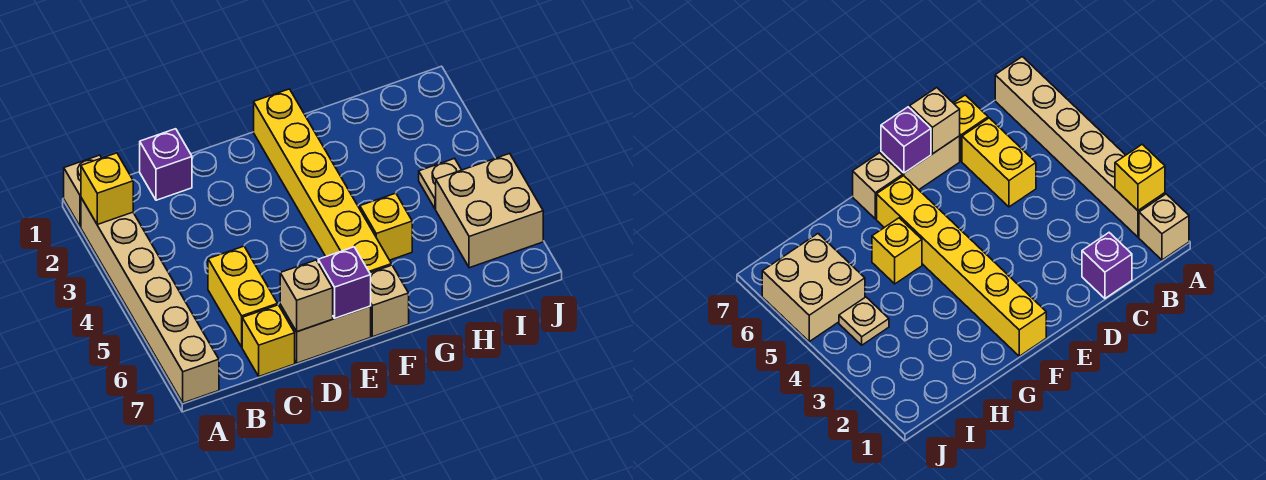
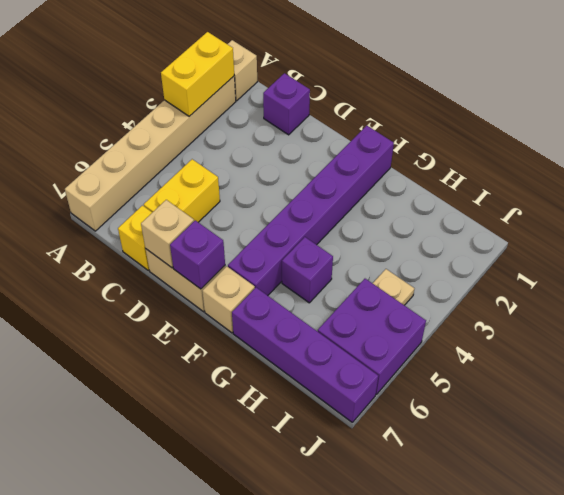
yellow 1x1 brick [81,153,133,224] -> yellow 1x2 brick [161,32,234,116]
yellow 1x6 brick [254,89,391,273] -> purple 1x6 brick [228,126,394,296]
yellow 1x1 brick [360,193,412,260] -> purple 1x1 brick [282,237,333,303]
none -> purple 1x4 brick [232,288,378,422]
tan 2x2 brick [436,153,543,268] -> purple 2x2 brick [318,279,426,395]

